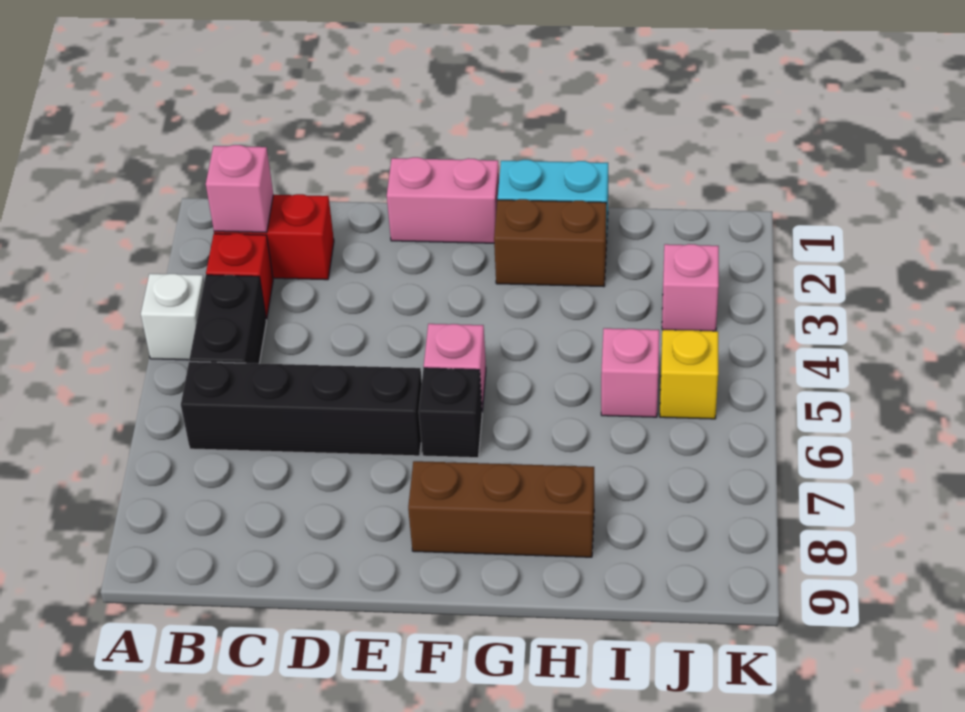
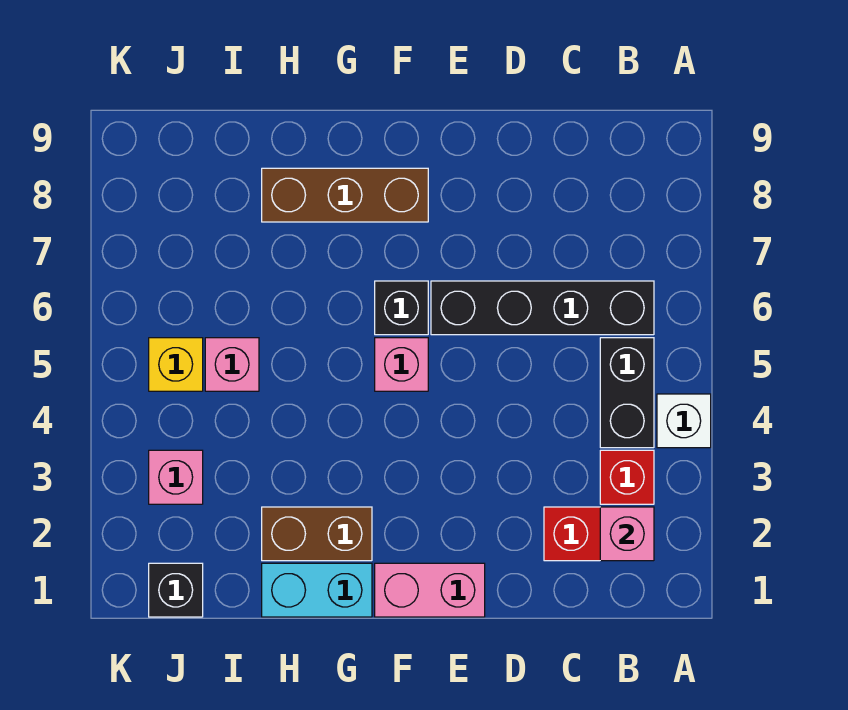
none -> black 1x1 brick [149,563,203,617]

